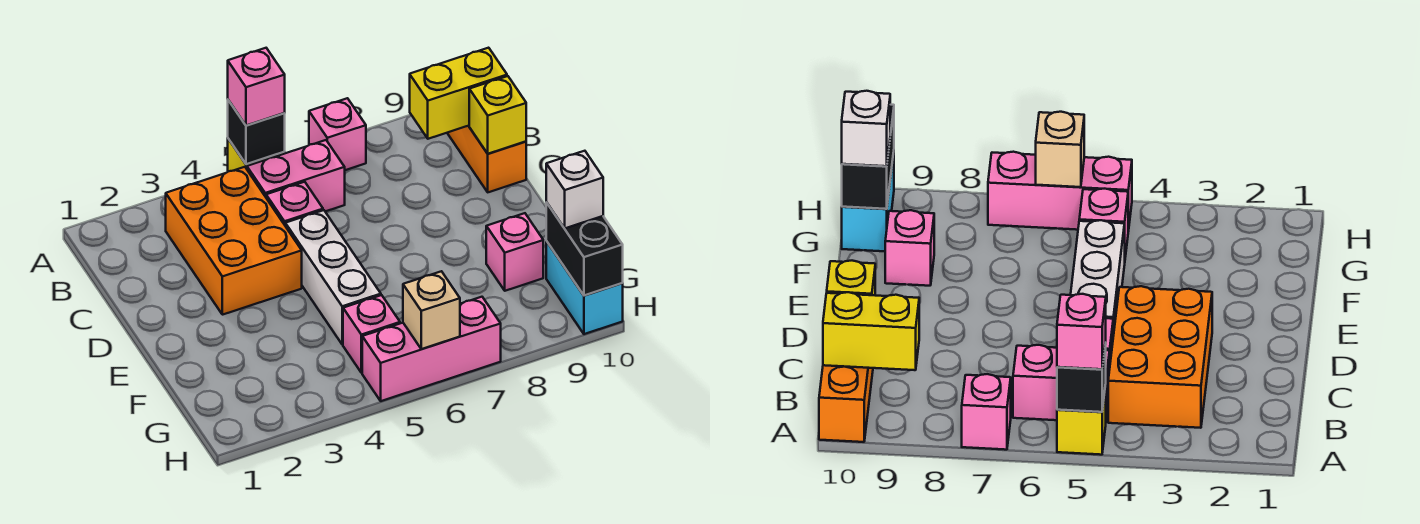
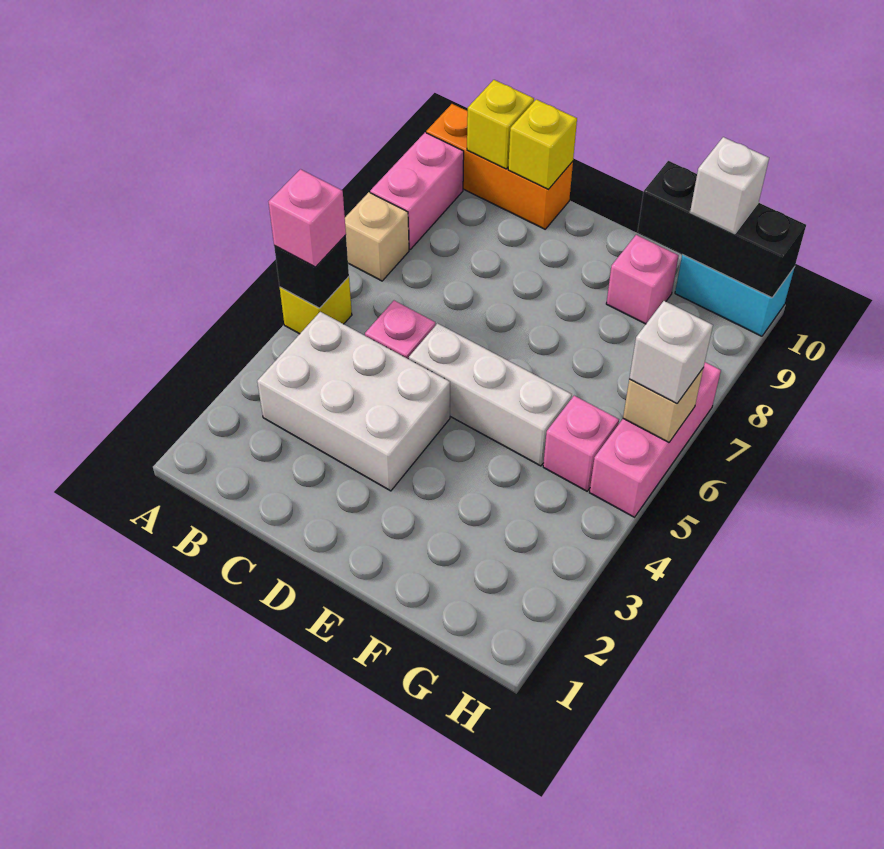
pink 1x1 brick [309,98,366,170] -> tan 1x1 brick [345,192,409,281]
orange 2x3 brick [166,167,302,315] -> white 2x3 brick [257,312,450,491]
pink 1x2 brick [247,140,345,211] -> pink 1x2 brick moved to [370,133,464,249]
yellow 1x2 brick [410,48,507,139] -> yellow 1x1 brick [467,80,534,169]
black 1x2 brick [546,202,623,296] -> black 1x3 brick [638,161,806,298]
none -> white 1x1 brick [629,301,713,403]

